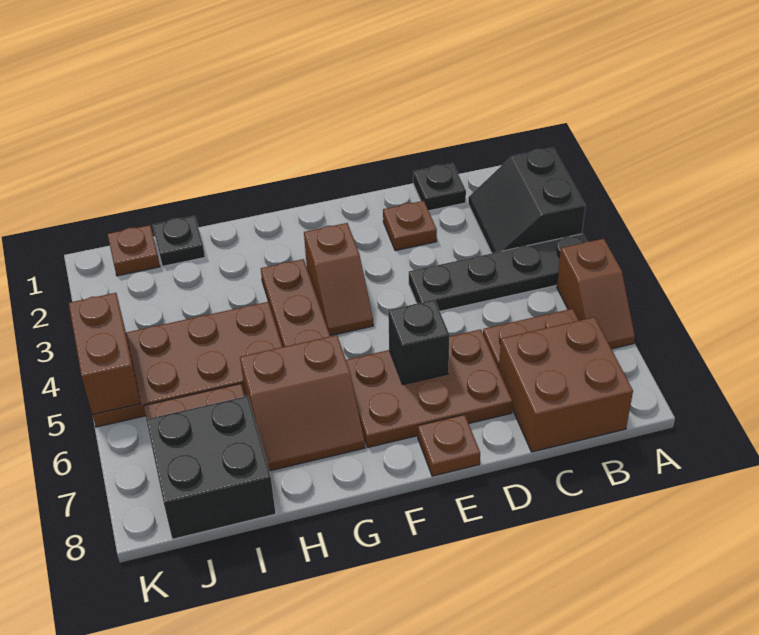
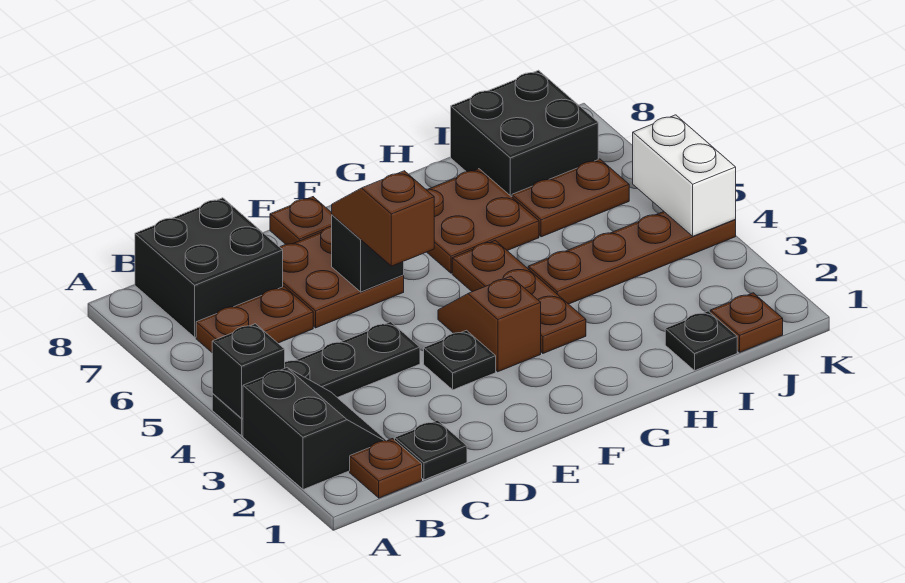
none -> black 1x1 brick [212,324,285,418]
brown 1x2 slope [557,239,635,349] -> brown 1x2 slope moved to [332,171,434,266]
brown 2x2 brick [499,317,633,452] -> black 2x2 brick [135,198,283,337]
brown 1x1 plate [383,201,437,251] -> brown 1x1 plate moved to [350,439,422,498]
brown 2x3 plate [346,329,513,447] -> brown 2x2 plate [280,226,404,328]
none -> black 1x1 plate [424,330,496,390]
brown 2x2 slope [240,335,365,471] -> brown 2x2 plate [426,169,539,273]
brown 2x4 plate [92,302,282,427] -> brown 1x4 plate [528,212,736,304]
brown 1x2 brick [69,293,141,415] -> white 1x2 brick [633,115,736,236]

